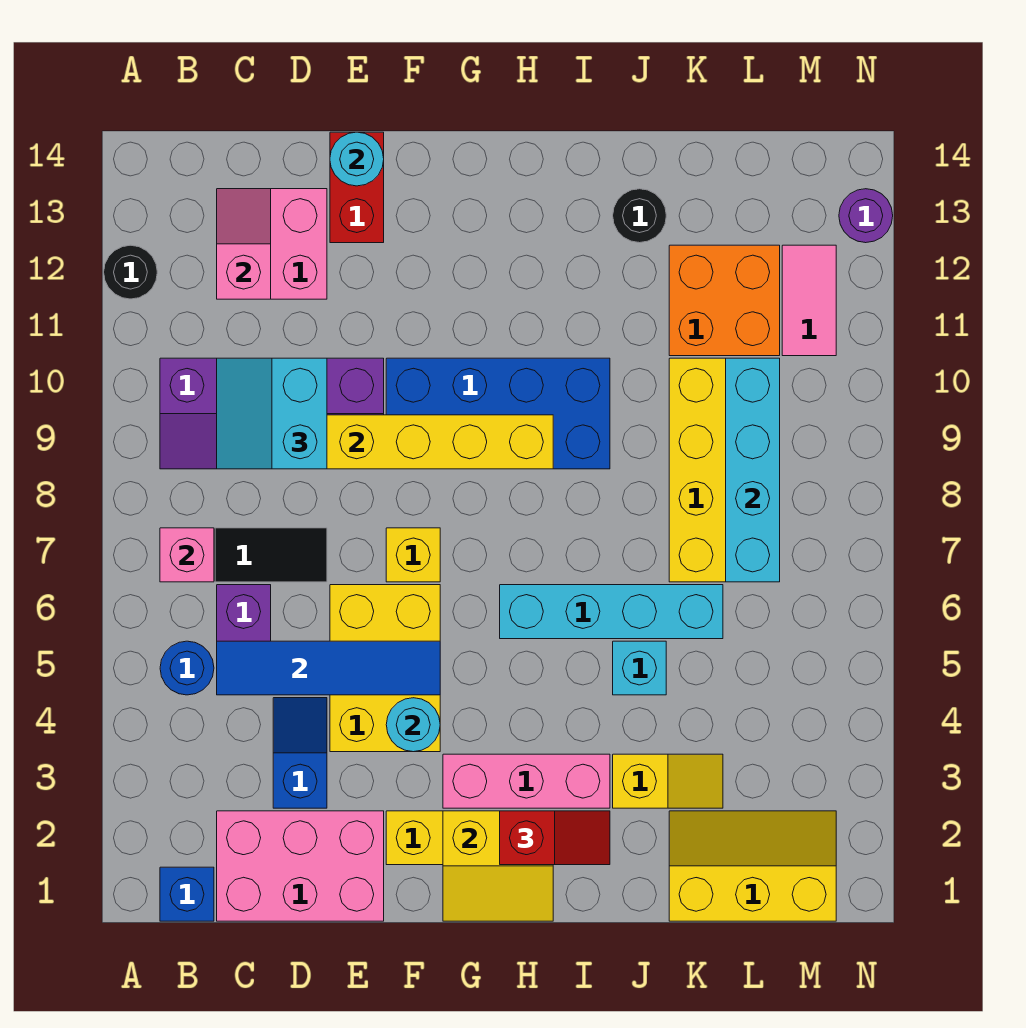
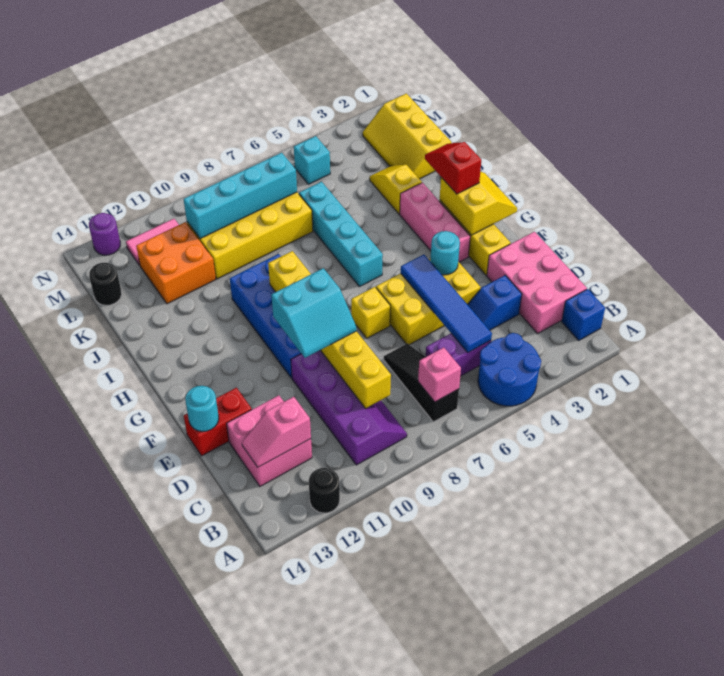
blue 1x1 round brick [160,641,214,695] -> blue 2x2 round brick [478,333,541,406]
cyan 2x2 slope [217,358,327,469] -> cyan 2x2 slope moved to [271,268,357,358]
cyan 1x1 brick [613,641,666,695] -> cyan 1x1 brick moved to [294,136,330,184]
black 1x1 round brick [613,189,666,243] -> black 1x1 round brick moved to [89,263,122,305]

